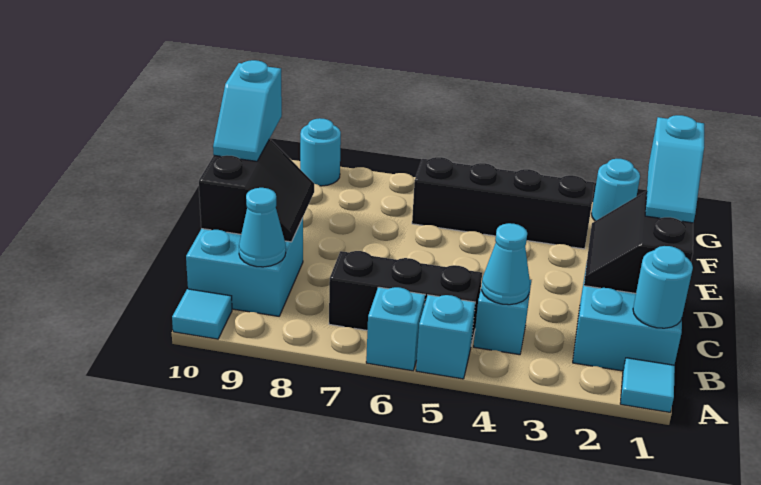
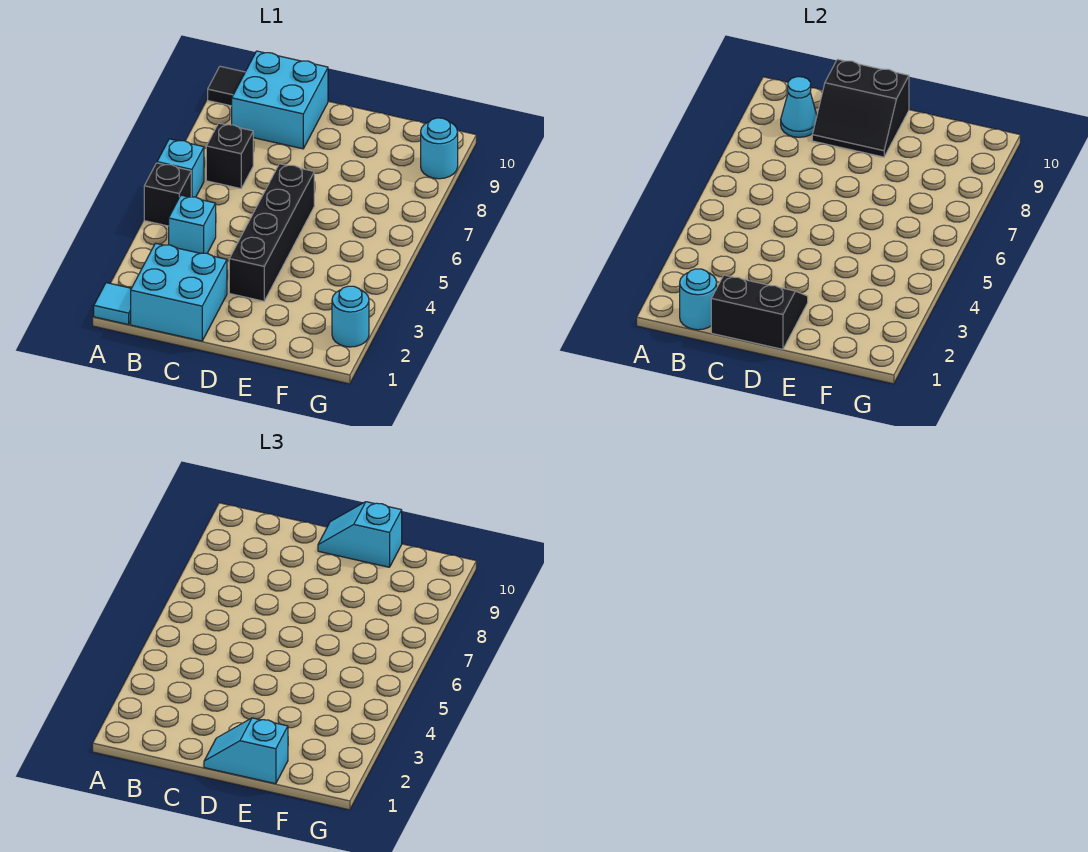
cyan 1x1 brick [416,295,475,379] -> black 1x1 brick [144,163,191,226]
cyan 1x1 tile [172,289,232,339] -> black 1x1 tile [208,66,245,106]
cyan 1x1 cone [482,223,530,305] -> none
black 1x3 brick [329,251,482,345] -> black 1x1 brick [206,123,253,189]
black 1x4 brick [412,157,594,249] -> black 1x4 brick moved to [229,164,314,301]

